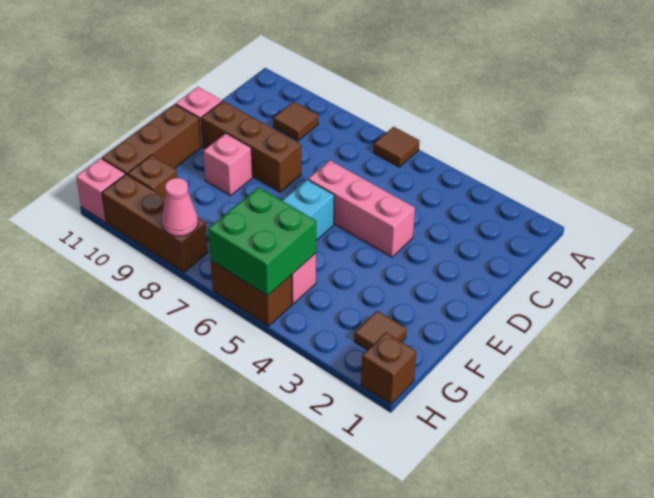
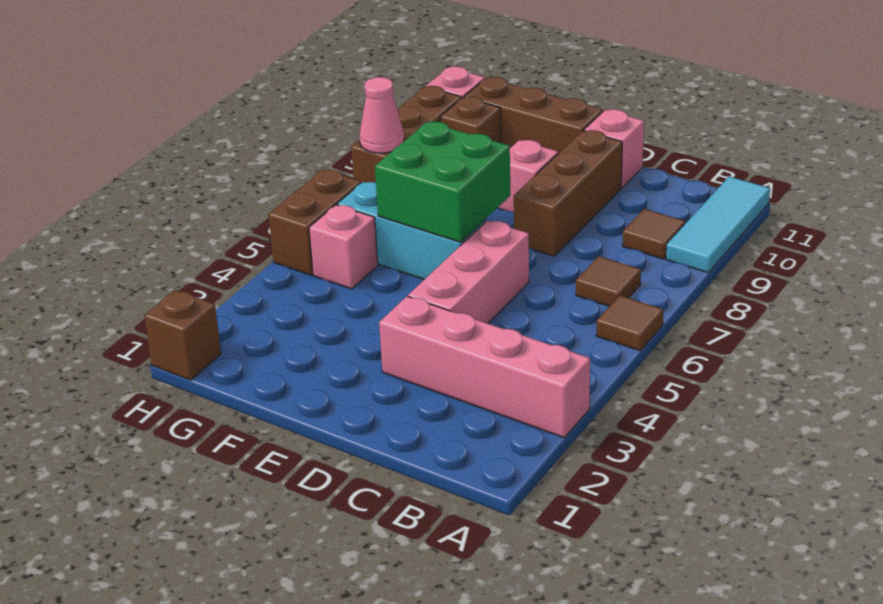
none -> pink 1x4 brick [379,296,590,438]
none -> cyan 1x3 tile [666,177,770,273]
brown 1x1 tile [354,311,407,350] -> brown 1x1 tile moved to [576,256,641,306]
green 2x2 brick [208,187,316,296] -> green 2x2 brick moved to [375,122,510,242]

